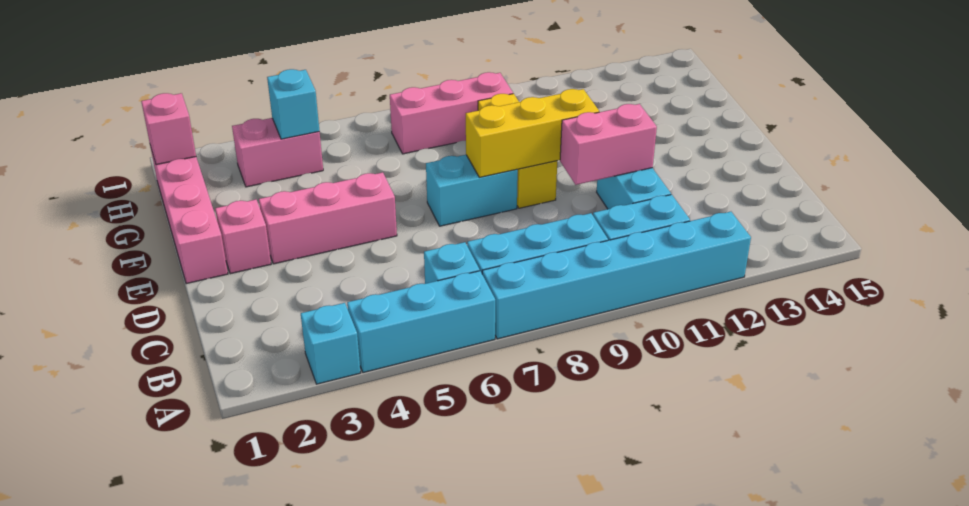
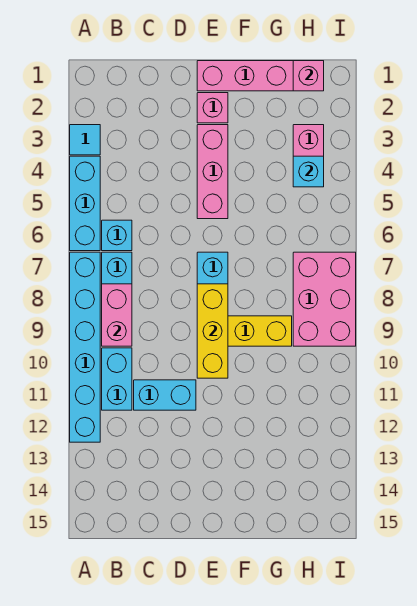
cyan 1x1 brick [301,303,361,384] -> cyan 1x1 tile [70,125,100,155]
pink 1x2 brick [560,104,657,185] -> pink 1x2 brick moved to [102,284,132,346]
pink 1x3 brick [390,72,513,154] -> pink 2x3 brick [293,252,356,346]

